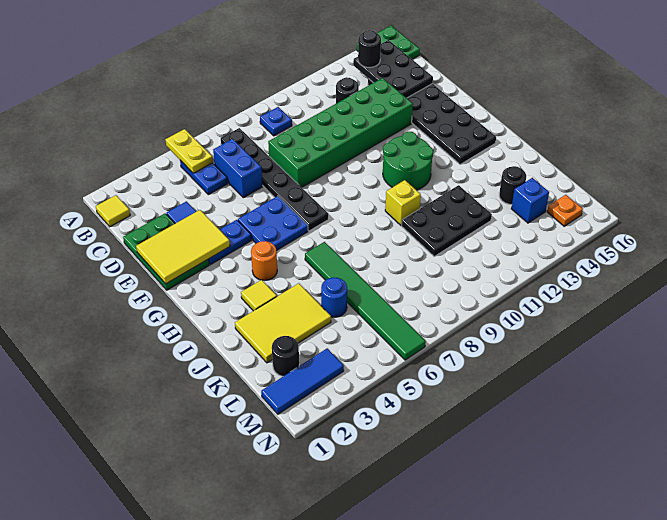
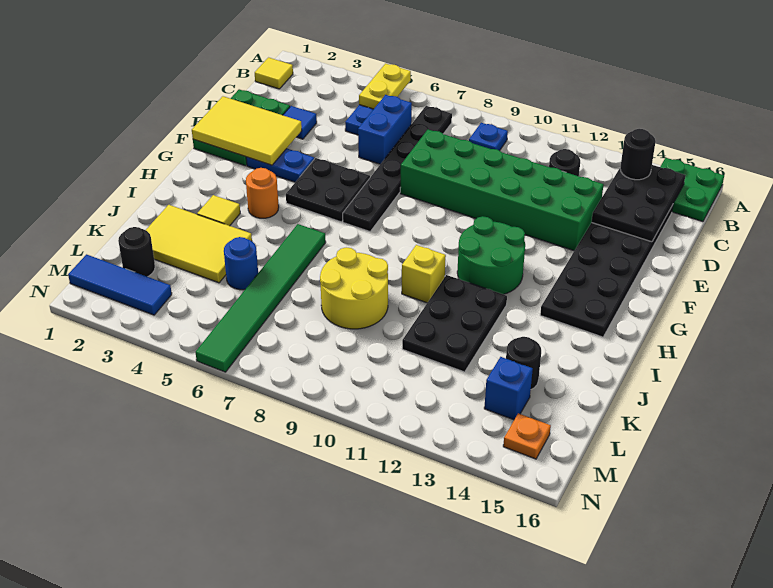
blue 2x2 plate [238,196,308,251] -> black 2x2 plate [286,158,370,222]
none -> yellow 2x2 round brick [320,247,388,329]
black 2x3 plate [402,185,492,256] -> black 2x3 plate turned to [402,275,507,372]

